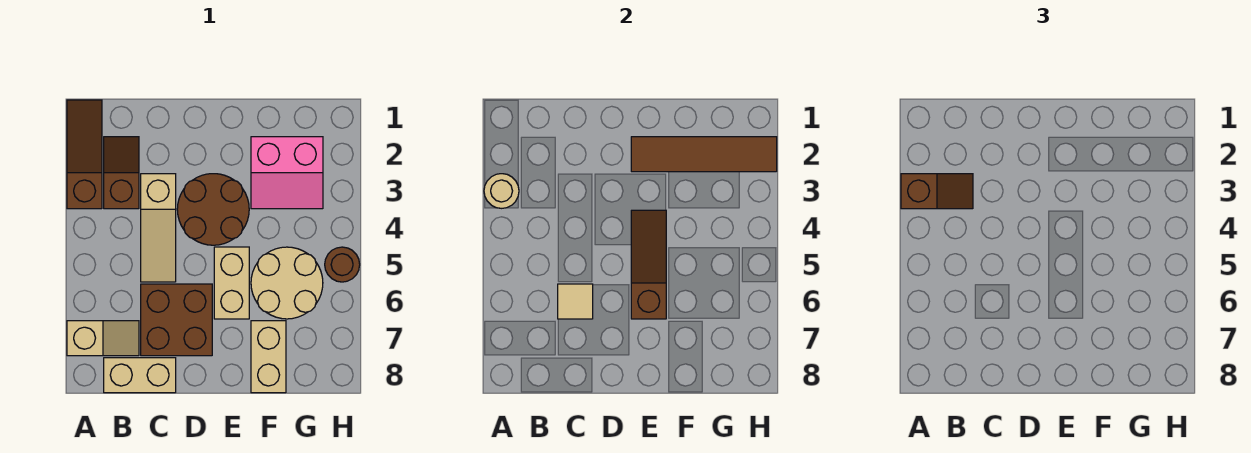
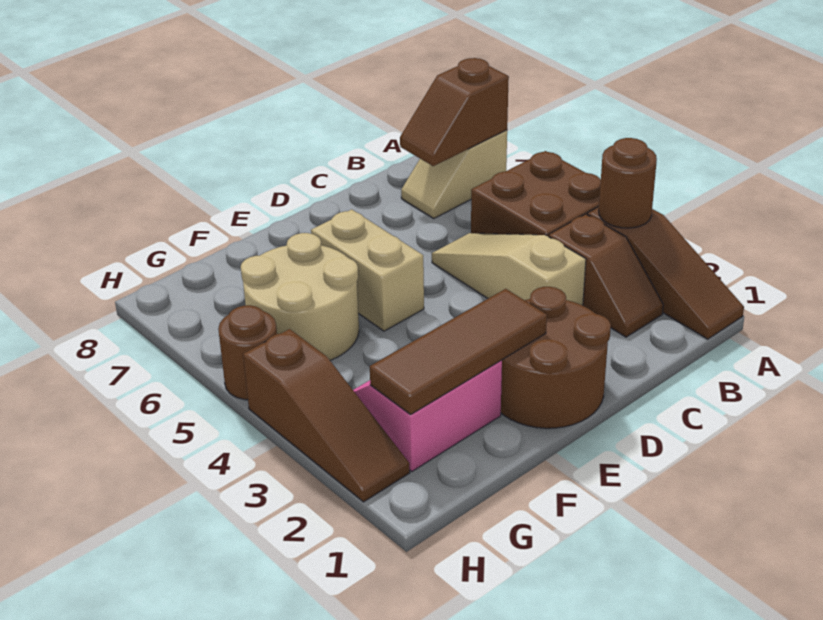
tan 1x1 round brick [484,174,519,208] -> brown 1x1 round brick [599,138,657,228]
brown 1x2 slope [901,174,973,209] -> brown 1x2 slope moved to [400,58,509,166]
tan 1x2 brick [104,358,176,393] -> none
brown 2x2 brick [141,284,212,356] -> brown 2x2 brick moved to [471,151,601,237]
tan 1x1 tile [558,284,593,319] -> none
brown 2x2 round brick [177,174,249,245] -> brown 2x2 round brick moved to [501,287,611,428]
brown 1x4 tile [631,137,777,172] -> brown 1x3 tile [370,289,547,415]
brown 1x3 slope [631,210,666,319] -> brown 1x3 slope moved to [243,329,410,502]
tan 1x2 brick [251,321,286,393] -> none

